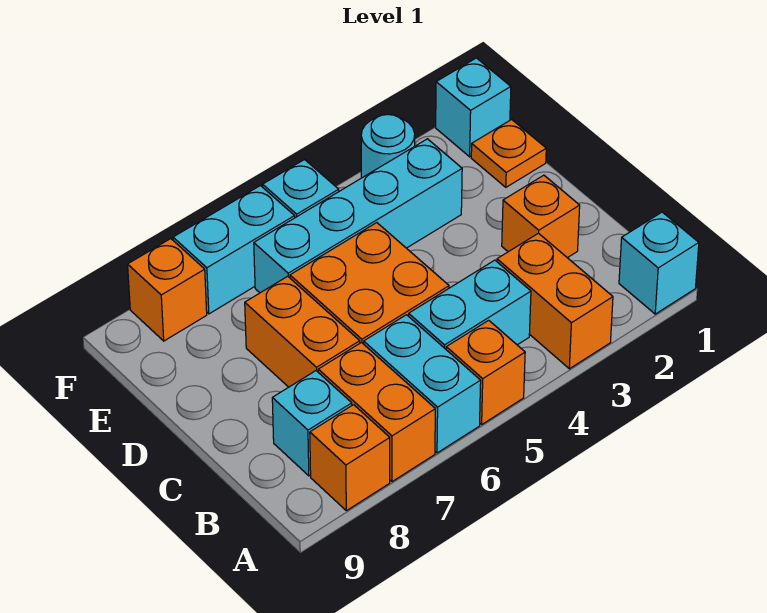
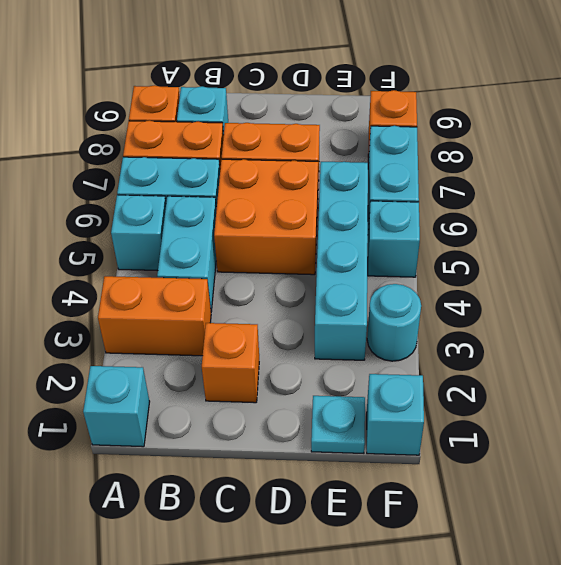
orange 1x1 brick [446,320,525,424] -> cyan 1x1 brick [111,195,166,271]
orange 1x1 plate [471,119,546,187] -> cyan 1x1 plate [311,396,365,453]

